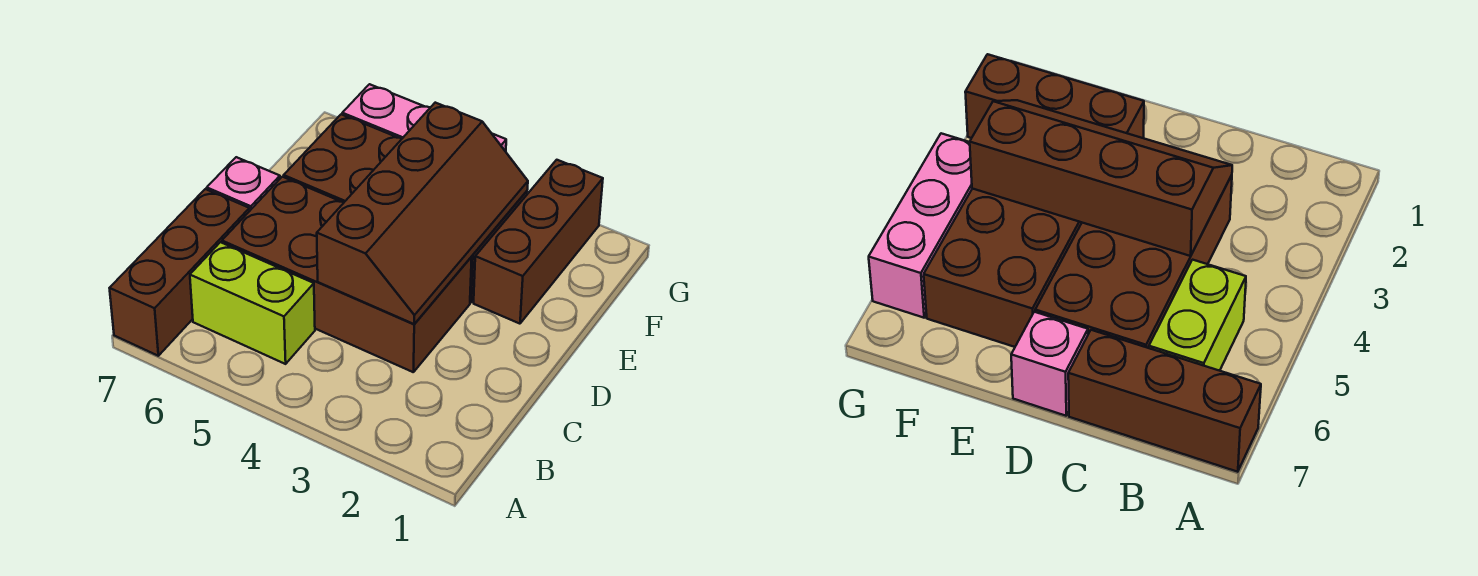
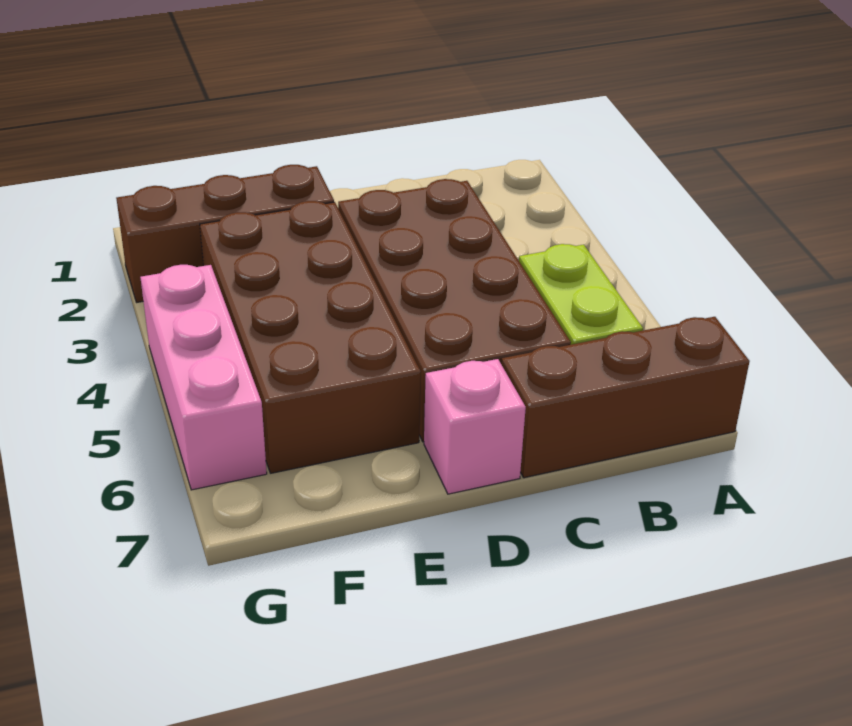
brown 2x4 slope [317,103,528,324] -> none

